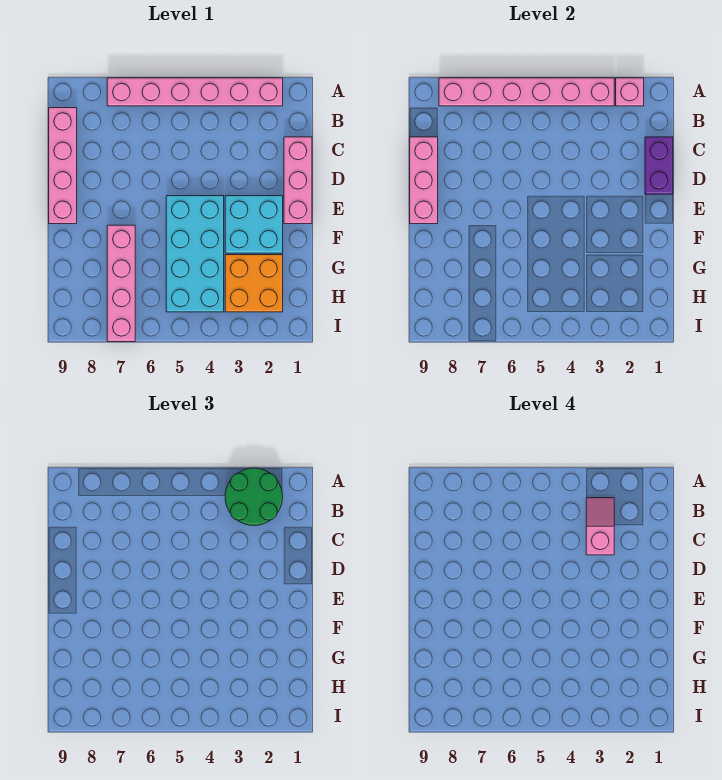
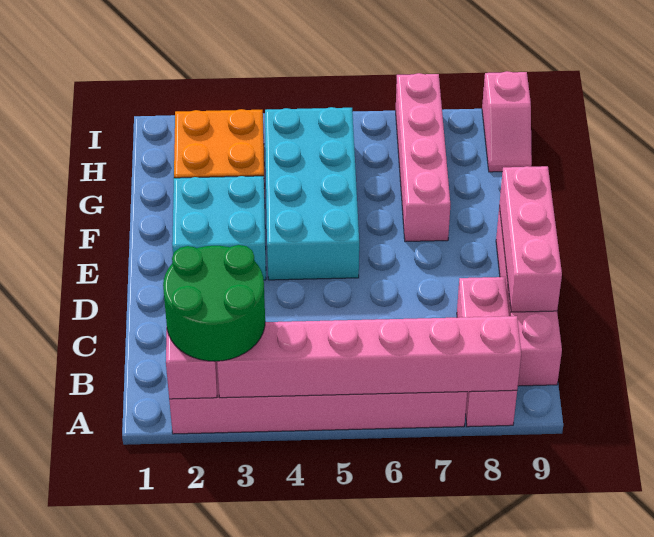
pink 1x2 slope [586,498,614,555] -> pink 1x2 slope moved to [482,71,532,172]
pink 1x3 brick [284,137,312,224] -> pink 1x3 brick moved to [457,277,517,427]
purple 1x2 brick [645,137,673,194] -> none

